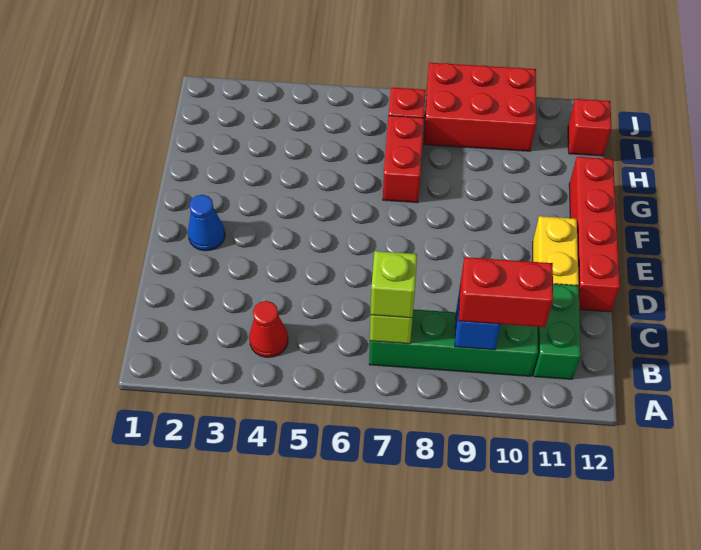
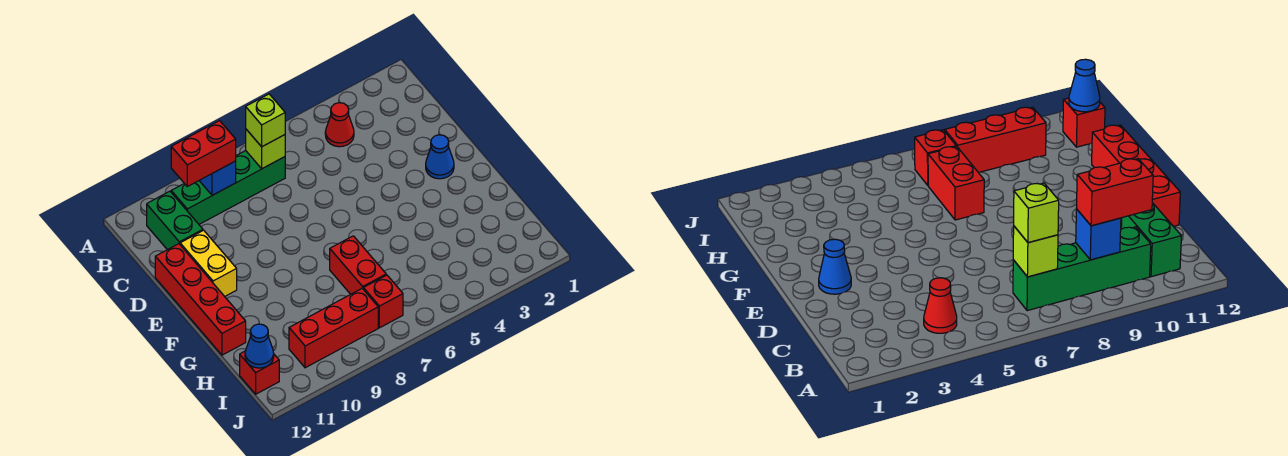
red 2x3 brick [424,63,536,151] -> red 1x3 brick [289,288,378,368]
none -> blue 1x1 cone [245,324,274,368]

